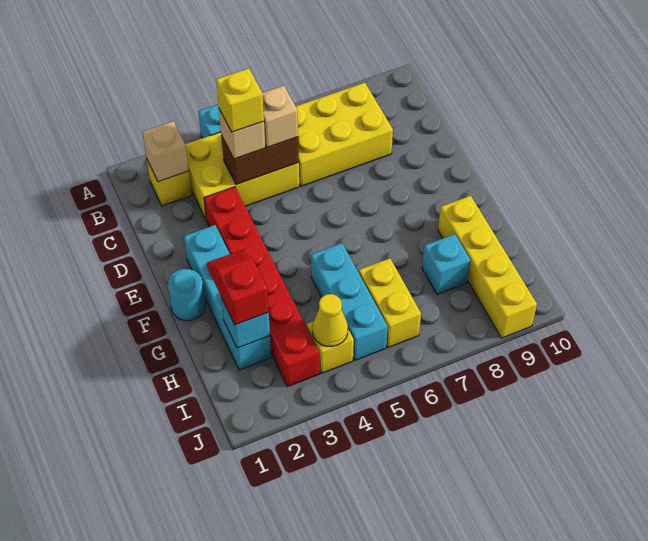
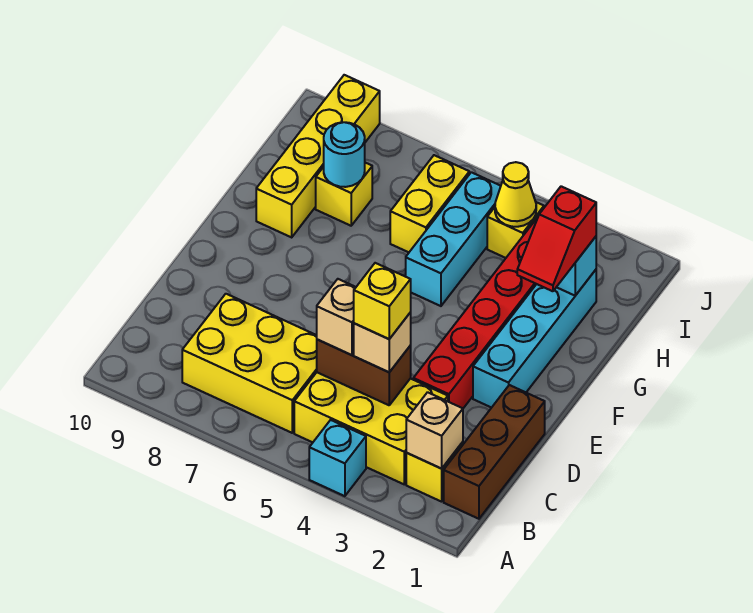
none -> brown 1x3 brick [444,385,545,519]
cyan 1x1 round brick [168,269,205,321] -> cyan 1x1 round brick moved to [324,122,365,187]
cyan 1x1 brick [422,234,470,294] -> yellow 1x1 brick [316,163,372,226]

